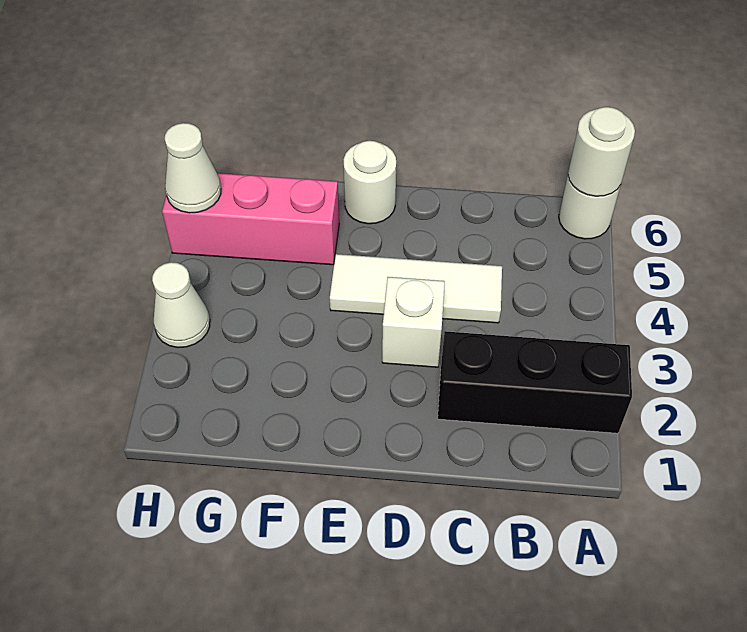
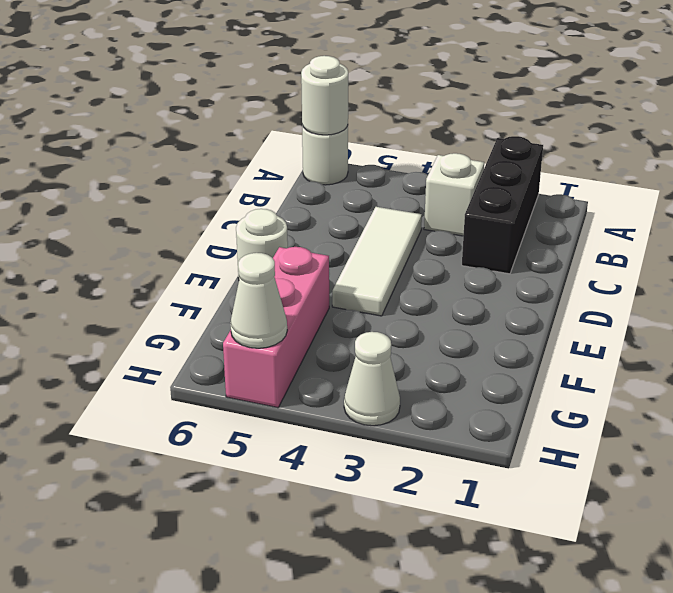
white 1x1 brick [382,277,445,367] -> white 1x1 brick moved to [424,153,484,236]

